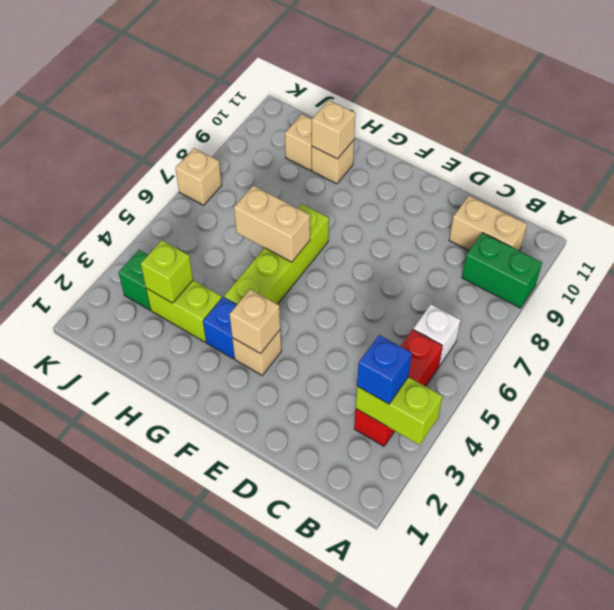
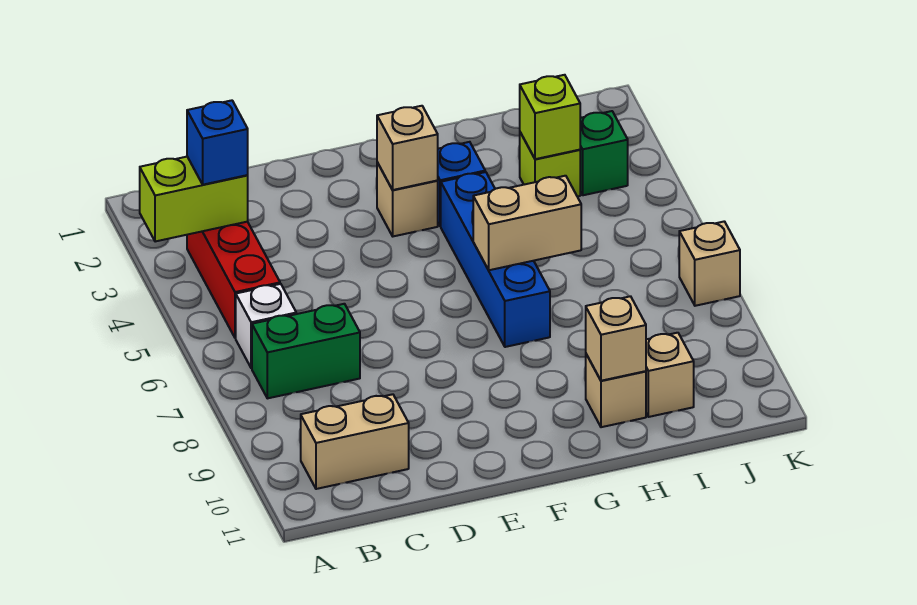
green 1x2 brick [462,233,542,308] -> green 1x2 brick moved to [252,304,360,398]
lime 1x4 brick [224,204,329,305] -> blue 1x4 brick [441,172,550,347]
lime 1x2 brick [146,280,222,342] -> lime 1x1 brick [520,132,580,197]

